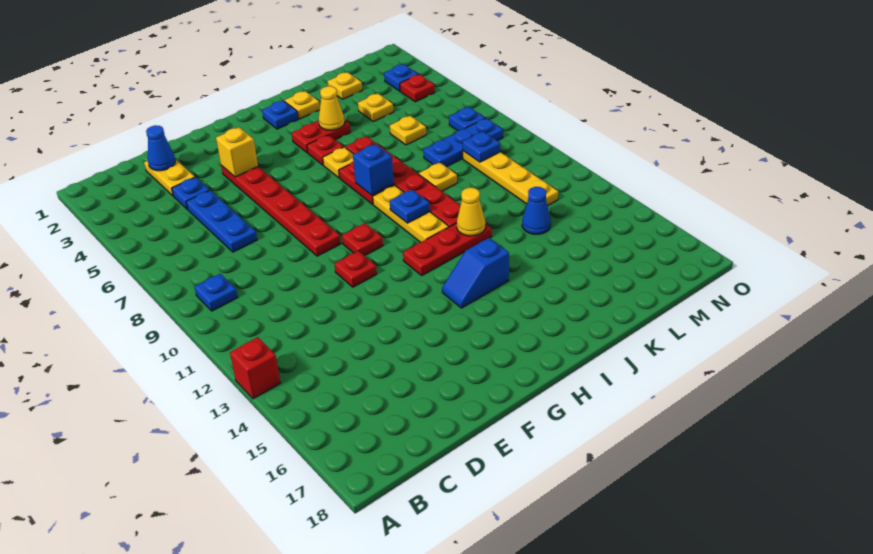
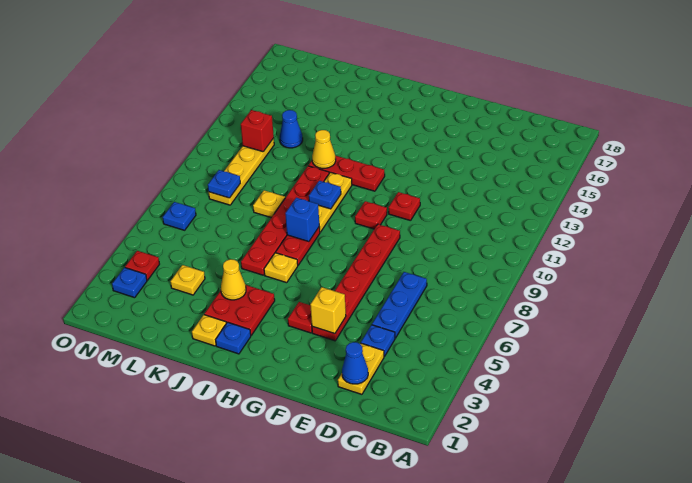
red 1x1 brick [230,337,280,399] -> red 1x1 brick moved to [241,110,274,152]
blue 1x1 plate [194,274,238,311] -> none
blue 1x2 slope [442,238,509,308] -> none
red 1x2 plate [292,121,351,153] -> red 2x2 plate [204,285,275,335]
red 1x1 plate [307,135,344,165] -> red 1x1 plate moved to [288,302,312,333]
yellow 1x1 plate [328,72,362,99] -> none
yellow 1x1 plate [390,116,426,145] -> none
blue 1x3 plate [423,118,503,167] -> none

